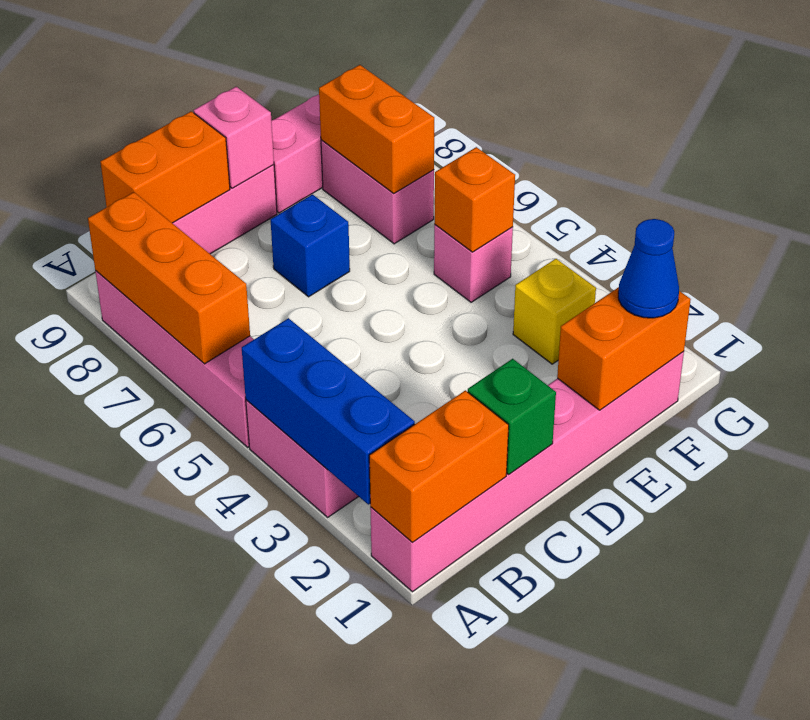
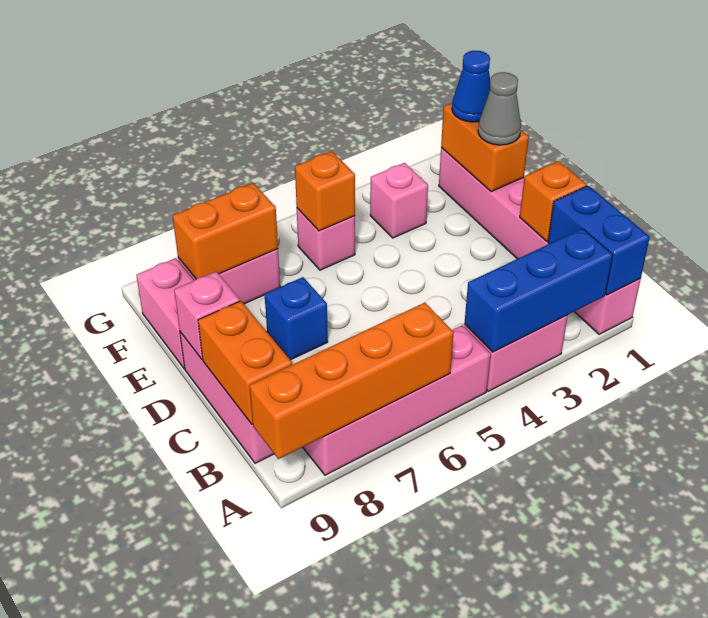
orange 1x2 brick [369,390,509,542] -> blue 1x2 brick [548,186,650,295]
orange 1x3 brick [88,192,250,364] -> orange 1x4 brick [249,303,454,459]
green 1x1 brick [468,359,556,474] -> orange 1x1 brick [520,161,587,241]
none -> grey 1x1 cone [478,72,521,145]
yellow 1x1 brick [513,259,596,364] -> pink 1x1 brick [370,163,428,238]

